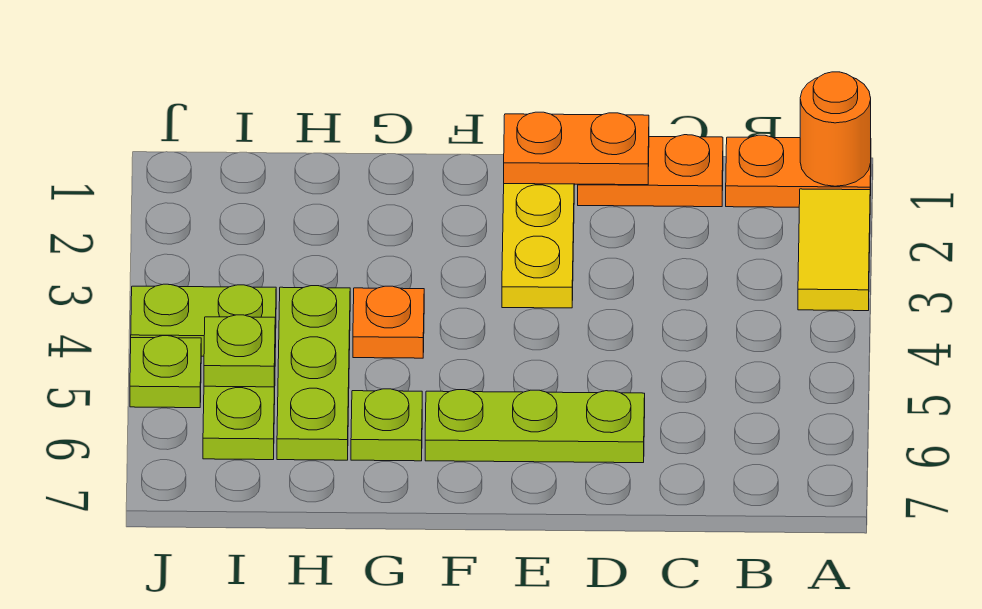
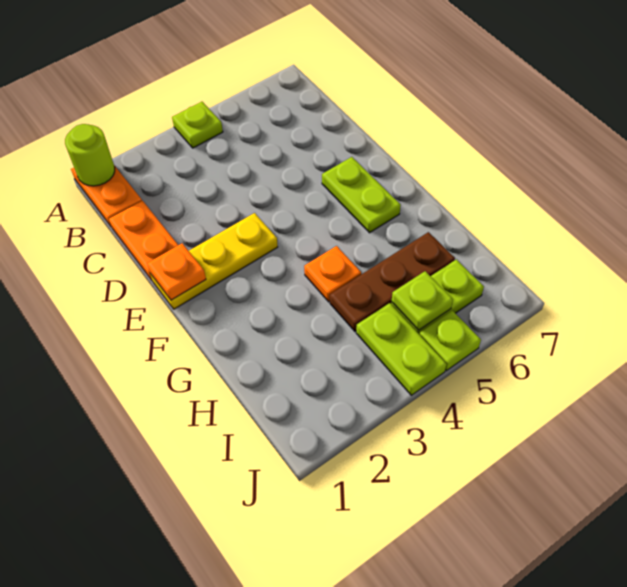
orange 1x1 round brick [800,72,871,186] -> lime 1x1 round brick [65,124,115,186]
yellow 1x2 tile [798,189,870,311] -> none
orange 1x2 plate [504,112,649,185] -> orange 1x1 plate [147,243,206,300]
lime 1x3 plate [425,390,645,463] -> lime 1x2 plate [322,157,401,233]
lime 1x1 plate [351,389,422,461] -> lime 1x1 plate moved to [172,102,223,148]
lime 1x3 plate [277,286,350,460] -> brown 1x3 plate [330,232,455,331]

